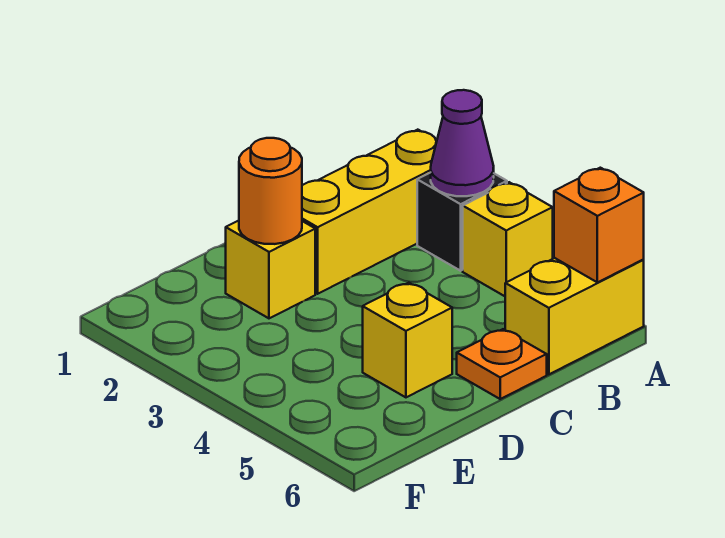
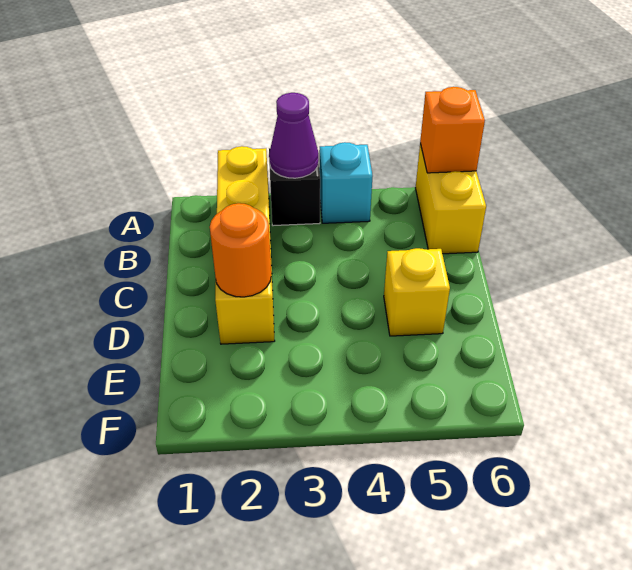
yellow 1x1 brick [463,182,553,296] -> cyan 1x1 brick [319,142,373,223]
orange 1x1 plate [457,329,547,399] -> none

